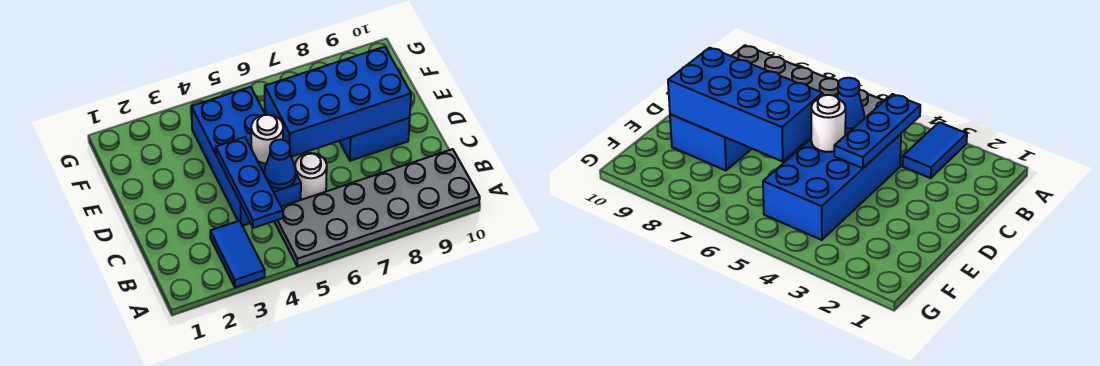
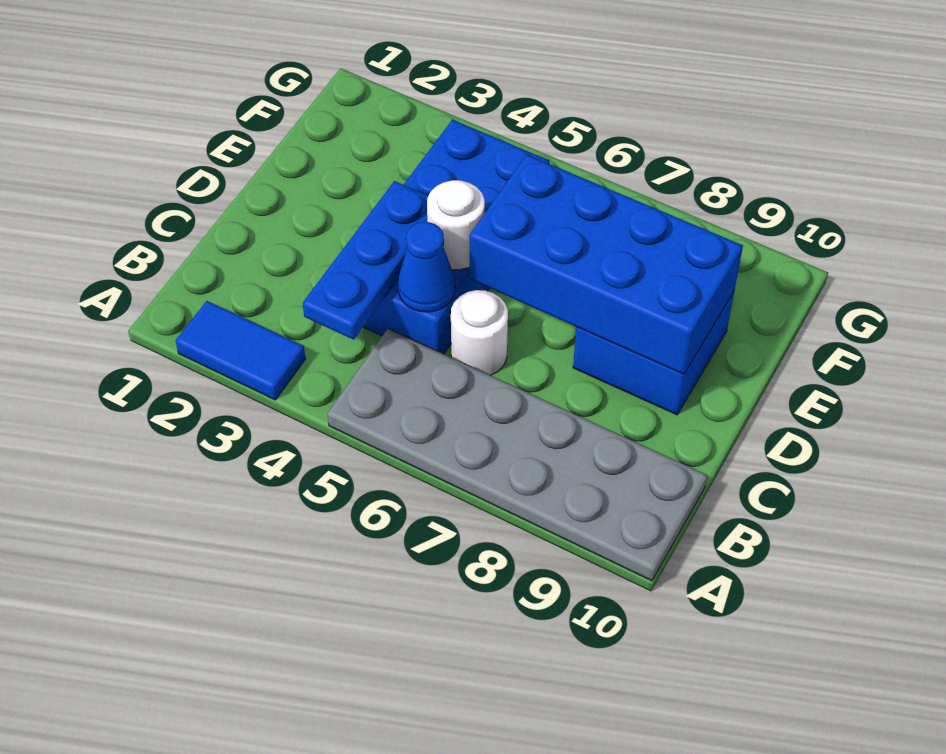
blue 1x2 tile [210,221,265,287] -> blue 1x2 tile turned to [176,301,305,400]

